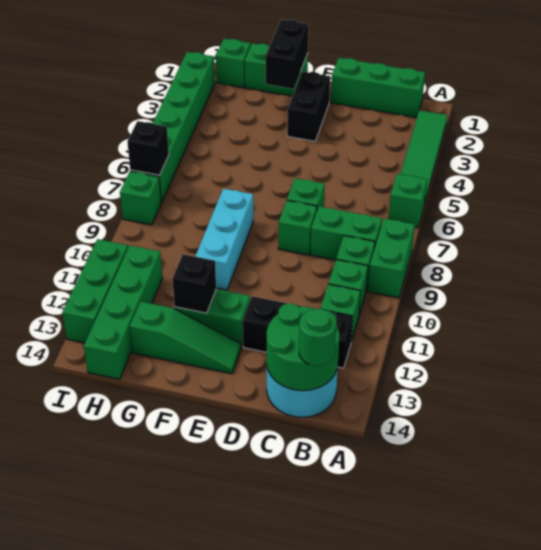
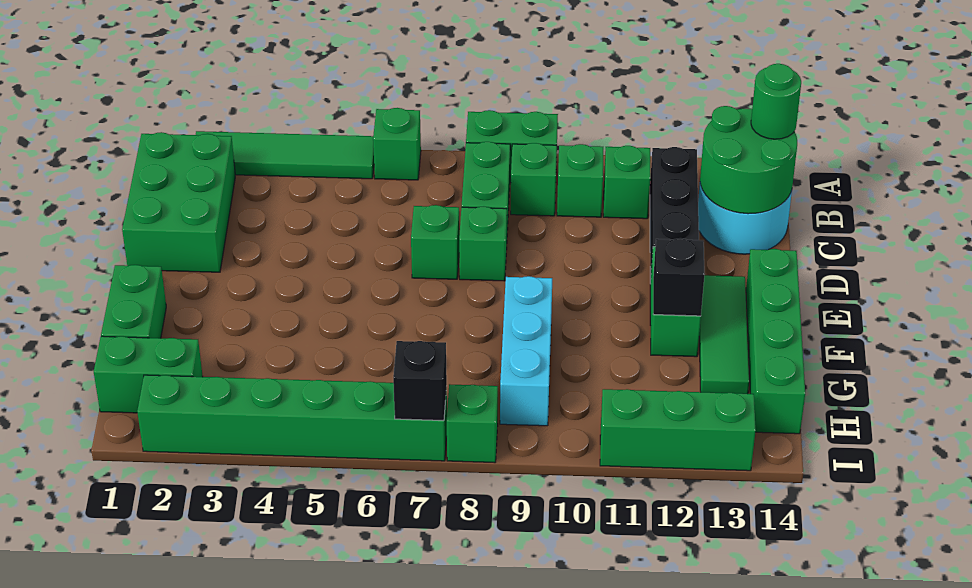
green 1x3 brick [331,58,425,118] -> green 2x3 brick [122,132,235,272]
black 1x2 brick [287,71,330,141] -> none
green 1x3 slope [130,302,241,374] -> green 1x3 tile [699,275,749,394]
black 1x2 brick [266,20,309,89] -> none
cyan 1x3 brick [195,189,253,290] -> cyan 1x3 brick turned to [500,276,552,426]
green 1x1 brick [216,39,251,88] -> green 1x2 brick [94,336,203,413]
green 1x4 brick [84,246,163,379] -> green 1x4 brick turned to [746,249,805,434]

